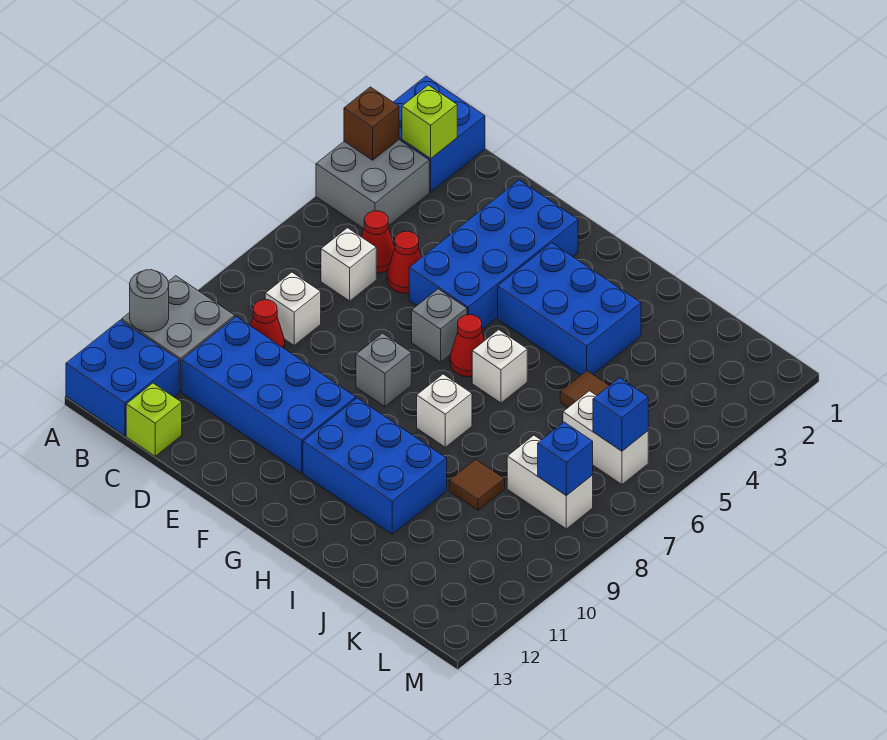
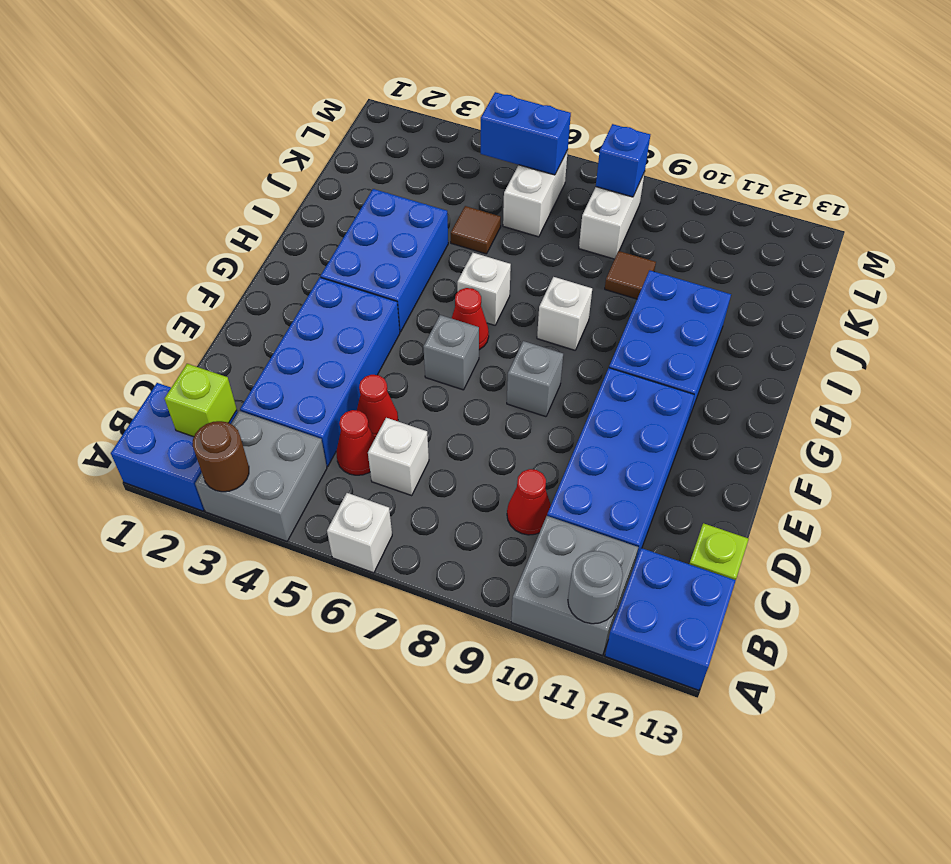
brown 1x1 brick [344,87,399,160] -> brown 1x1 round brick [193,421,249,492]
white 1x1 brick [265,272,321,345] -> white 1x1 brick moved to [327,493,392,573]
blue 2x4 brick [409,180,578,329] -> blue 2x4 brick turned to [240,277,400,467]
blue 1x1 brick [593,378,648,451] -> blue 1x2 brick [481,92,571,175]

